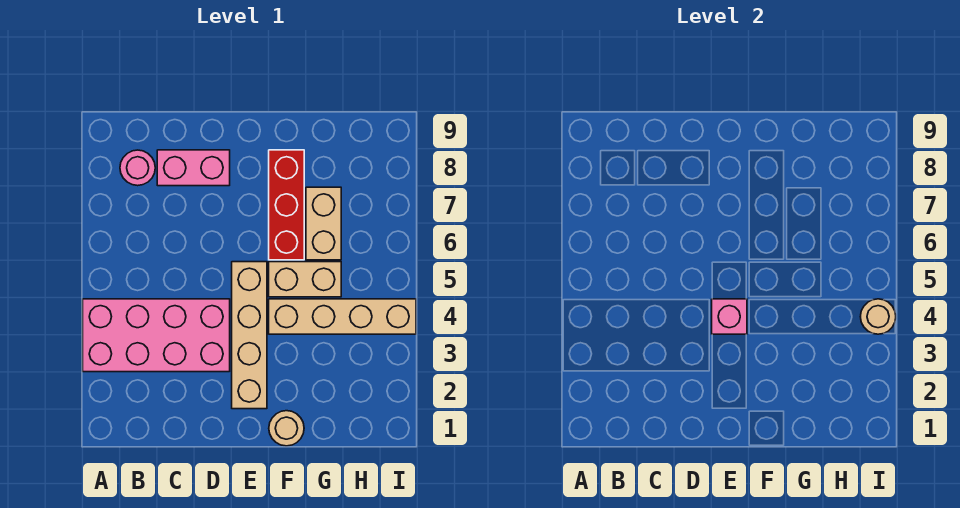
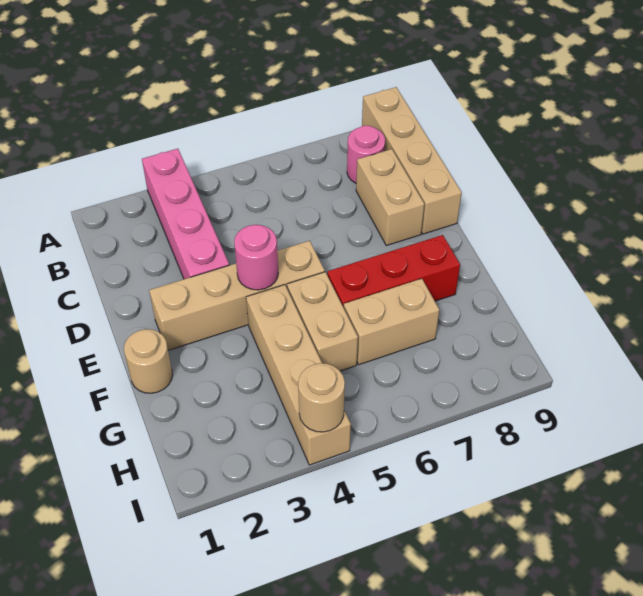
pink 2x4 brick [83,299,230,372] -> pink 1x4 brick [142,149,229,279]
none -> tan 1x4 brick [362,87,462,234]
pink 1x2 brick [157,150,230,186] -> tan 1x2 brick [356,149,424,246]
pink 1x1 brick [712,299,747,334] -> pink 1x1 round brick [234,225,278,290]

